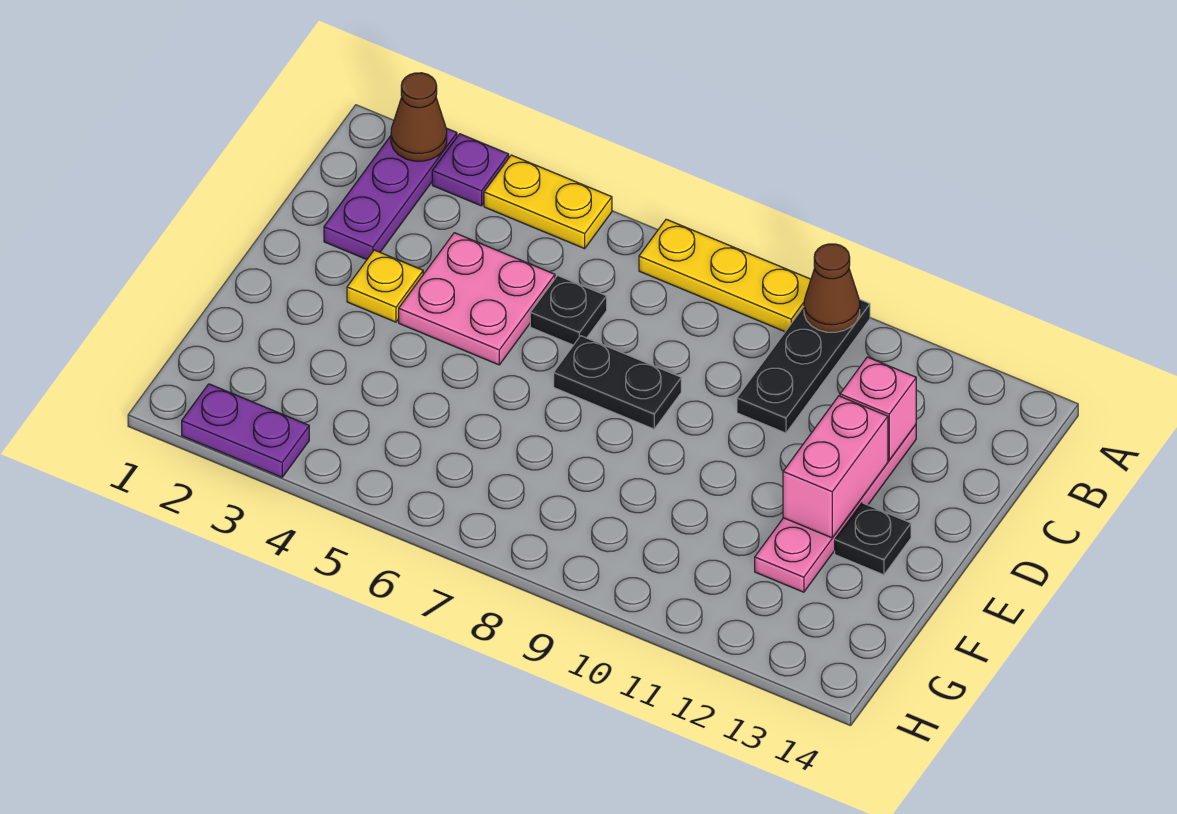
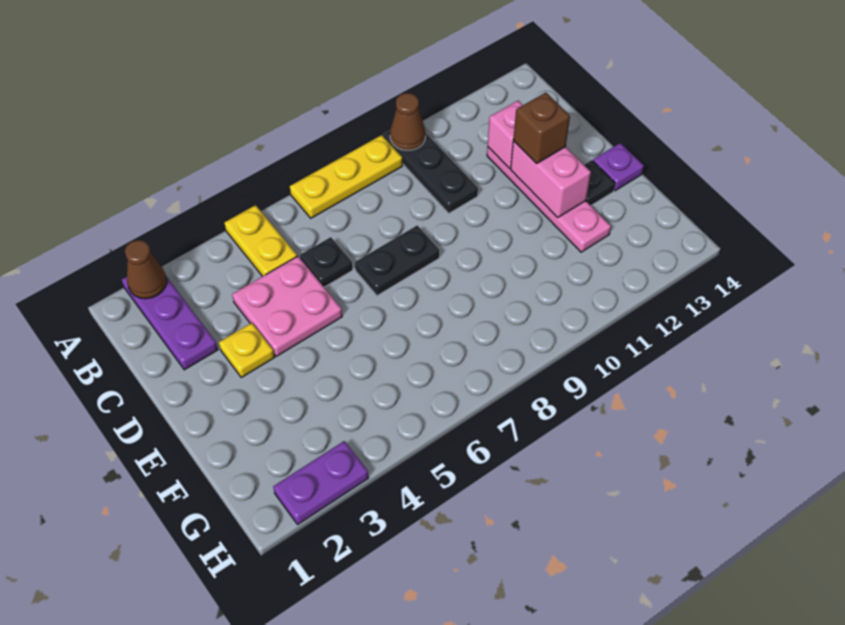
purple 1x1 plate [432,134,509,206] -> purple 1x1 plate moved to [593,143,644,191]
yellow 1x2 plate [484,155,612,249] -> yellow 1x2 plate turned to [224,205,297,276]
none -> brown 1x1 brick [513,93,570,164]

